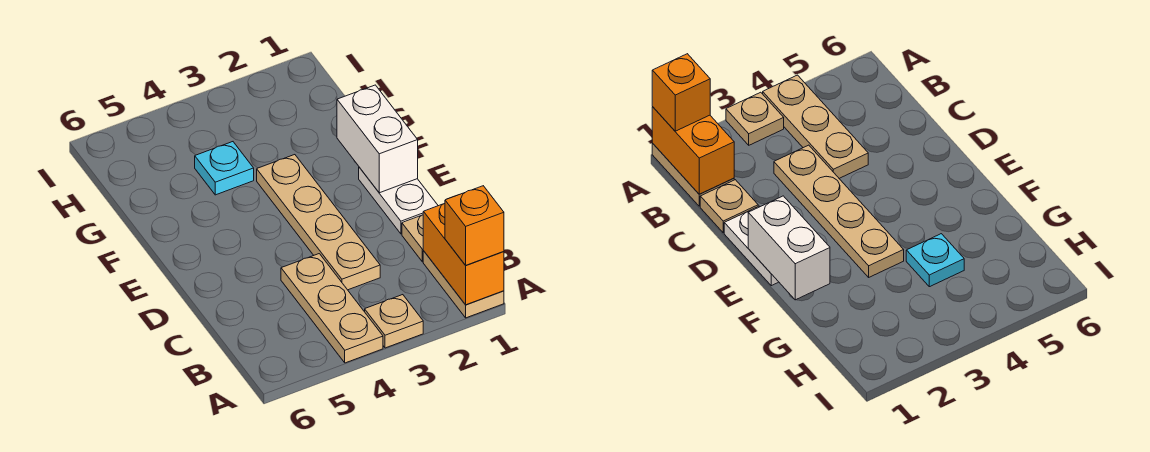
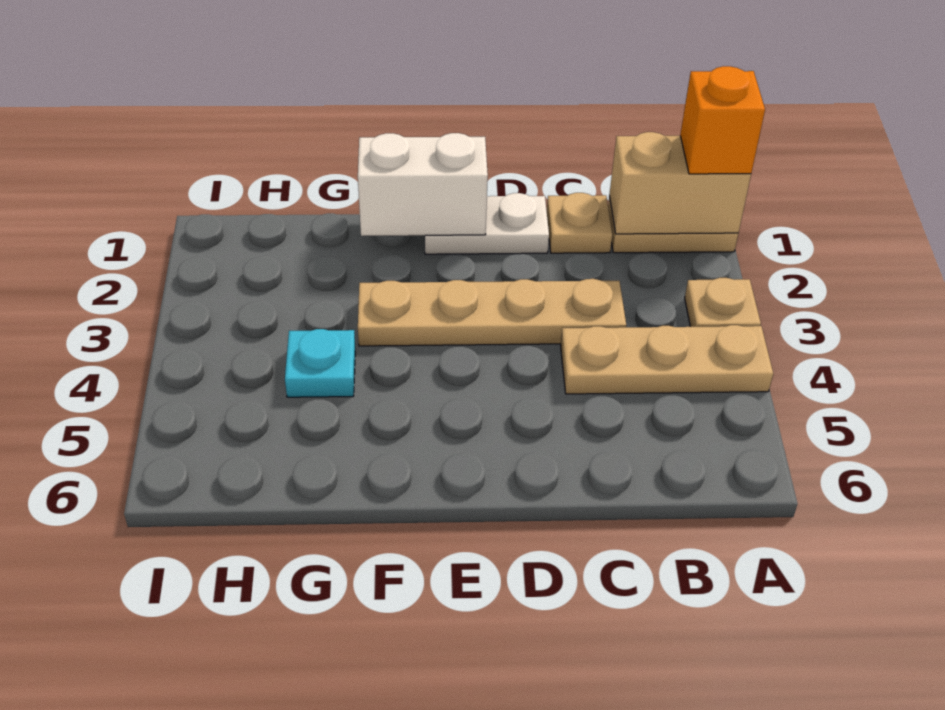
orange 1x2 brick [423,203,504,305] -> tan 1x2 brick [609,132,751,234]

